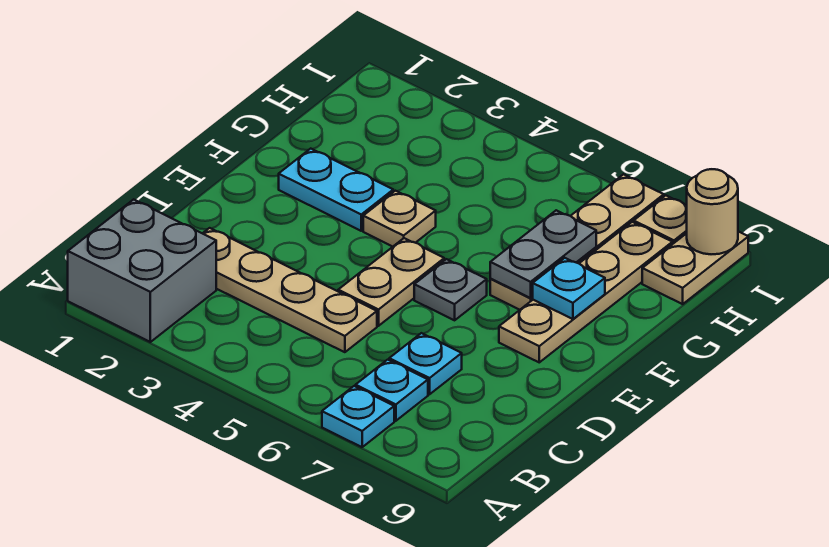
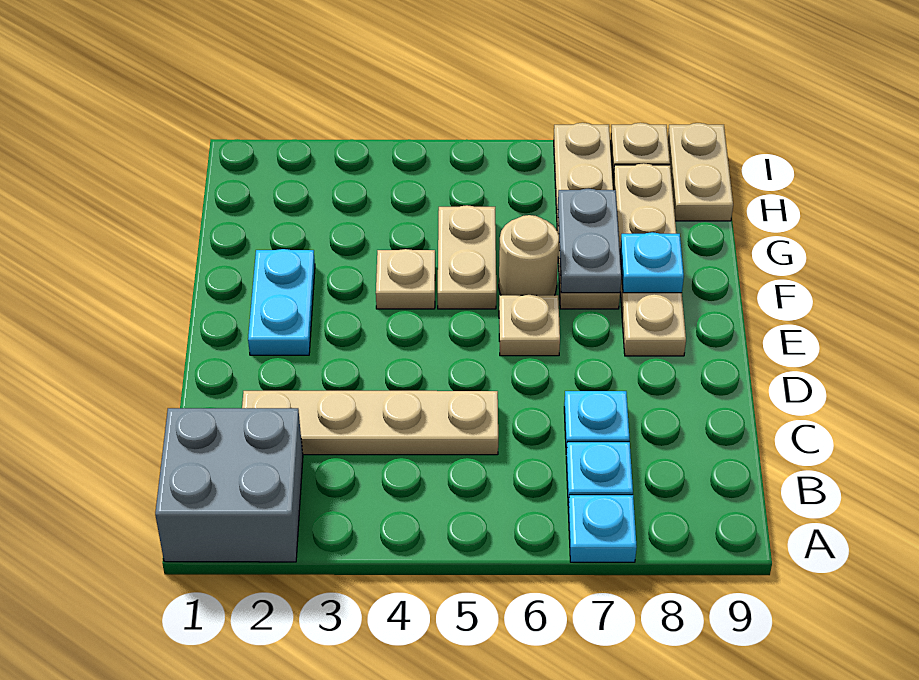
tan 1x2 plate [338,238,444,326] -> tan 1x2 plate moved to [438,205,496,309]
grey 1x1 plate [414,259,487,320] -> tan 1x1 plate [499,295,560,356]
cyan 1x2 plate [279,149,393,231] -> cyan 1x2 plate turned to [248,249,315,355]
tan 1x1 round brick [687,169,738,254] -> tan 1x1 round brick moved to [499,215,559,295]

